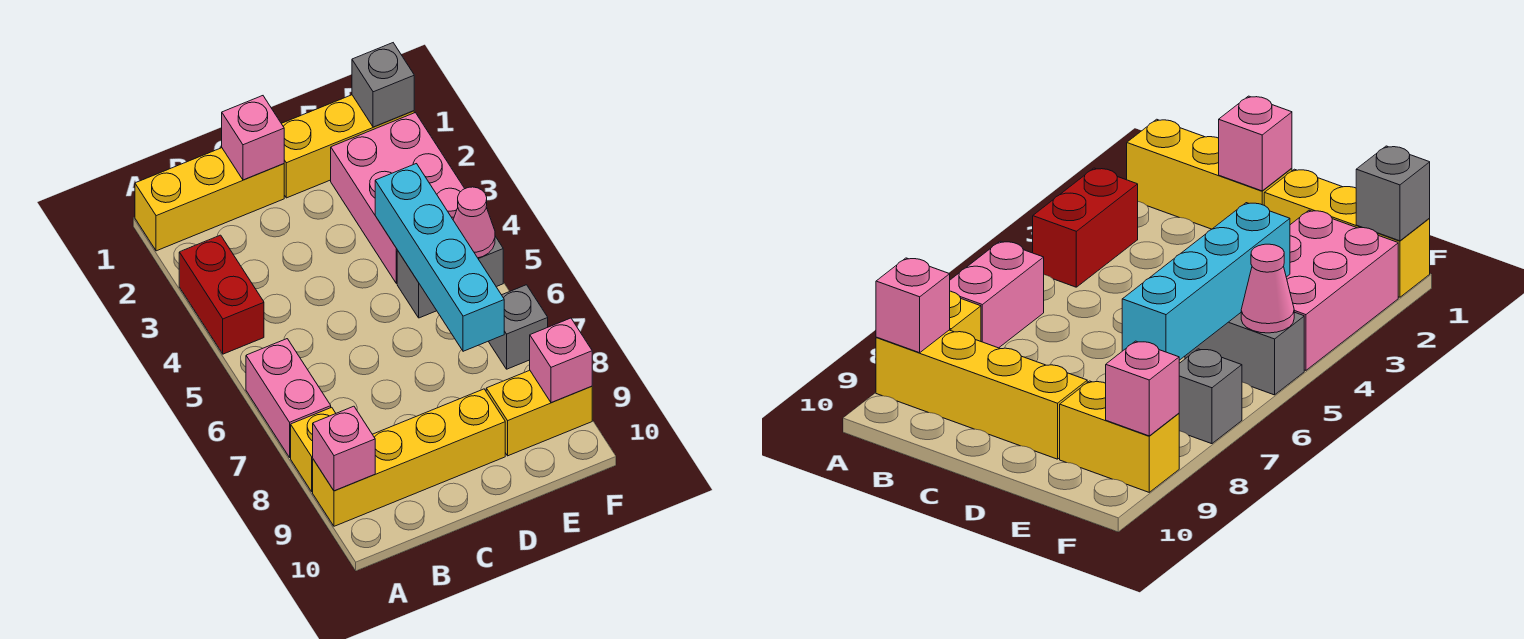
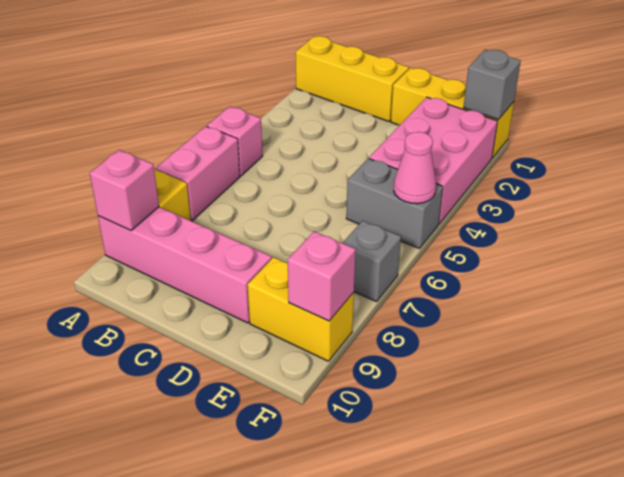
red 1x2 brick [179,235,264,354] -> none
yellow 1x4 brick [313,389,505,526] -> pink 1x4 brick [98,207,272,323]
pink 1x1 brick [222,96,284,180] -> pink 1x1 brick moved to [207,106,263,176]
cyan 1x4 brick [375,164,504,351] -> none

